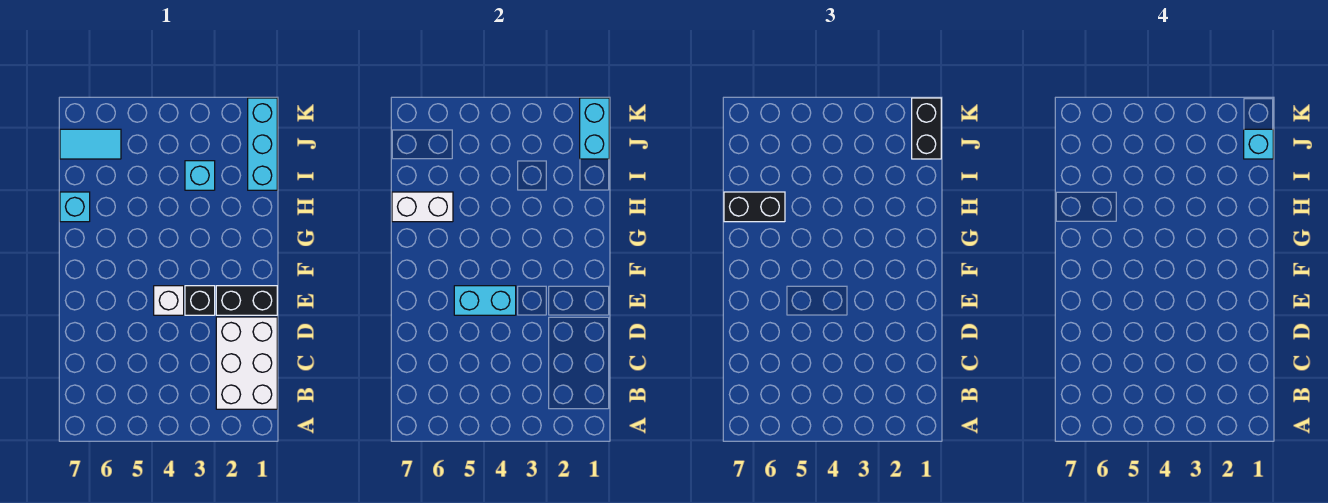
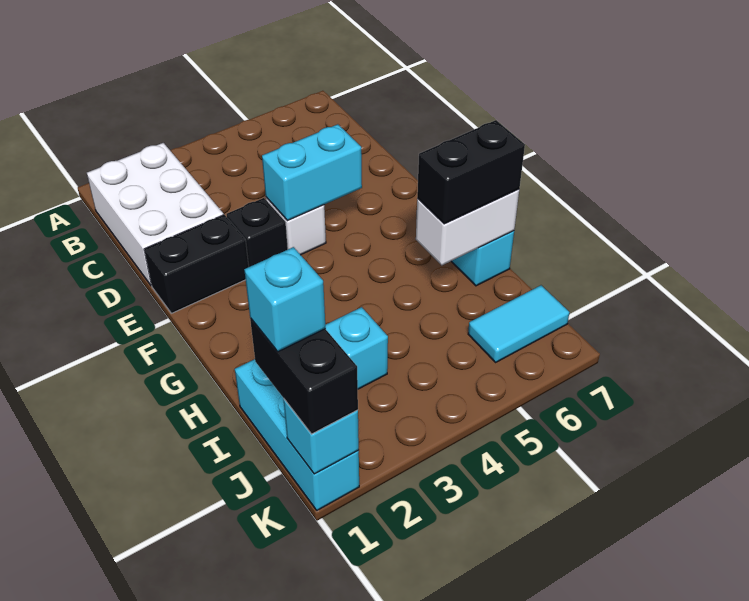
cyan 1x2 brick [580,98,609,159] -> cyan 1x1 brick [284,399,359,474]

